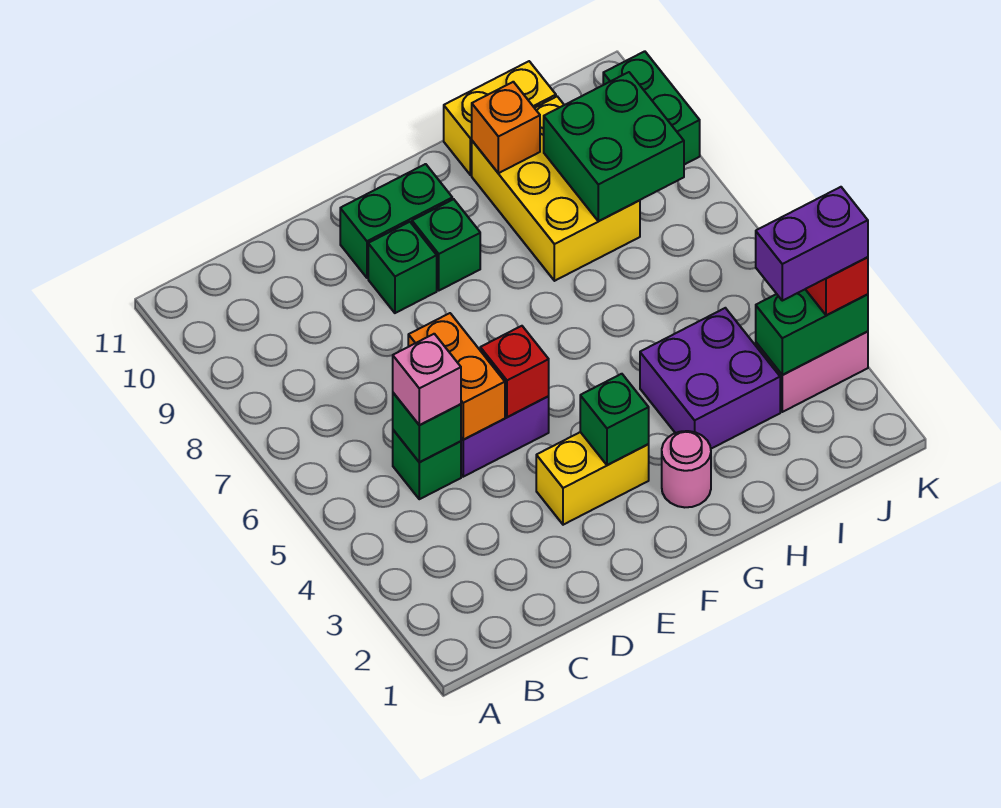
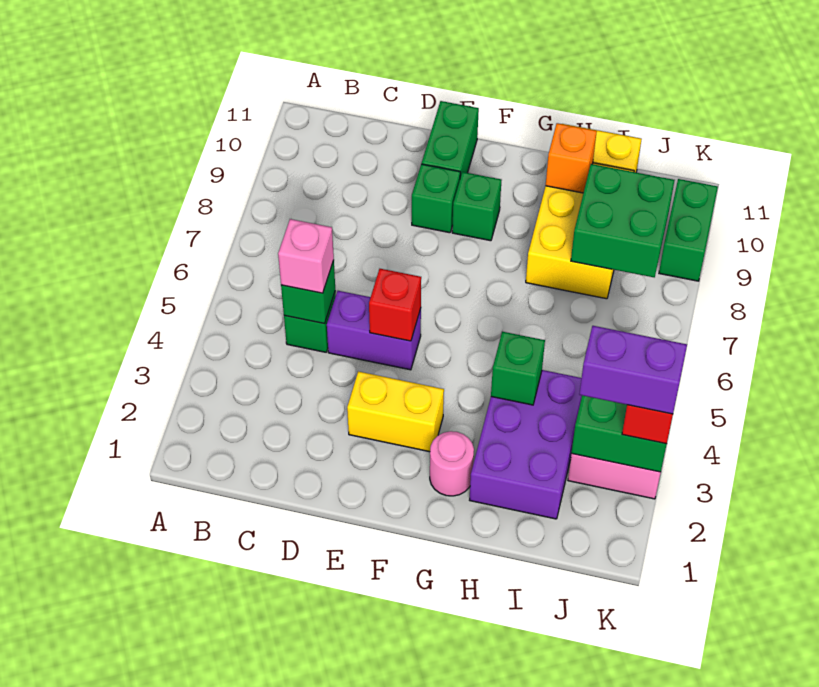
orange 1x2 brick [408,313,505,440] -> none
green 1x2 brick [340,164,452,278] -> green 1x2 brick turned to [422,101,479,178]
green 1x1 brick [580,374,649,465] -> green 1x1 brick moved to [491,332,545,405]
purple 2x2 brick [640,308,780,449] -> purple 2x3 brick [470,370,582,519]

